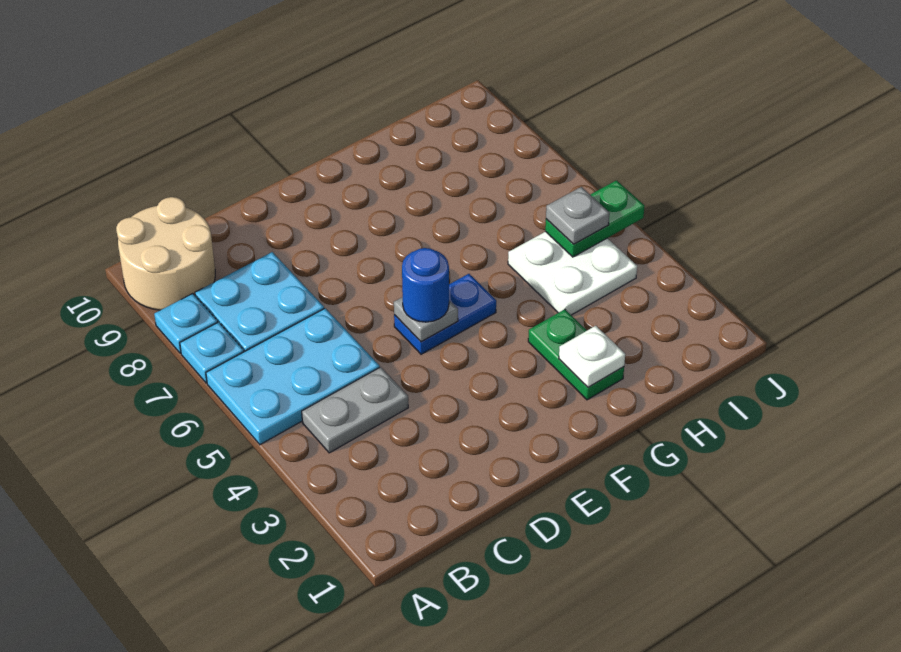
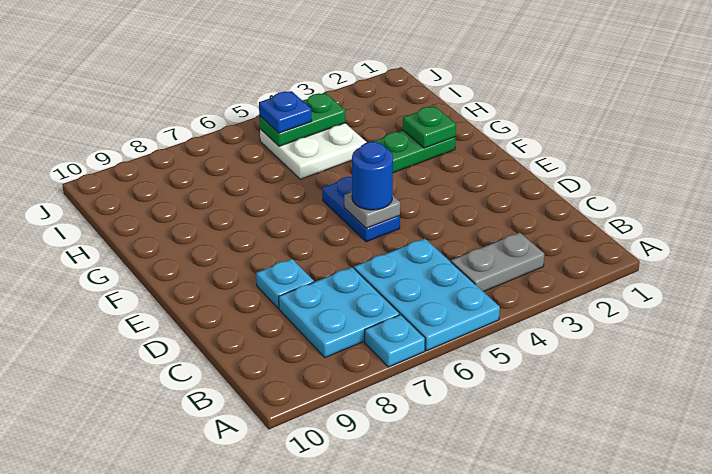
cyan 1x1 plate [154,294,218,353] -> cyan 1x1 plate moved to [256,259,314,308]
tan 2x2 round brick [116,197,215,310] -> none
grey 1x2 plate [302,367,408,453] -> grey 1x2 plate turned to [451,233,544,292]
white 1x1 plate [559,326,625,387] -> green 1x1 plate [403,106,456,148]
green 1x2 plate [545,180,645,257] -> green 1x2 plate turned to [259,93,345,146]
grey 1x1 plate [546,187,609,244] -> blue 1x1 plate [259,91,312,133]

